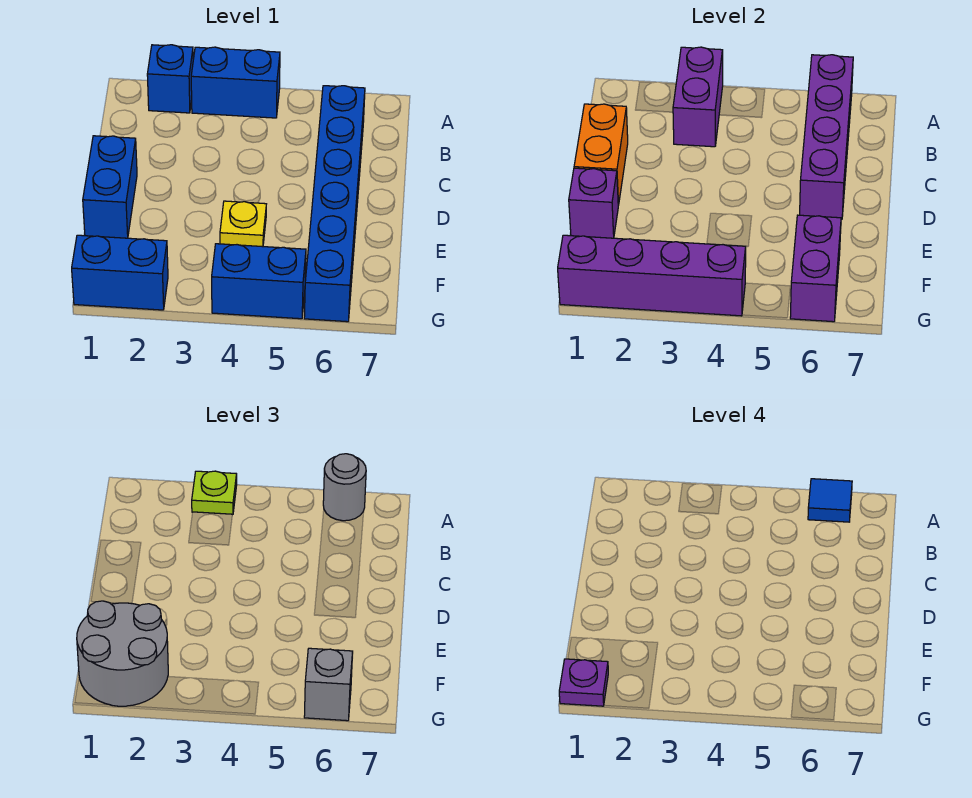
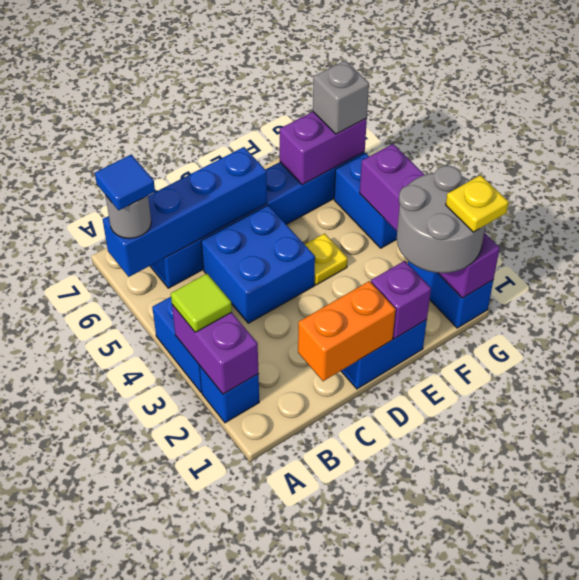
purple 1x2 brick [673,47,723,147] -> purple 1x2 brick turned to [172,305,259,394]
lime 1x1 plate [192,471,237,515] -> lime 1x1 tile [171,274,232,332]
purple 1x4 brick [800,55,853,219] -> blue 1x4 brick [103,147,267,277]
none -> blue 2x2 brick [201,205,315,323]
purple 1x1 plate [559,659,608,706] -> yellow 1x1 plate [446,175,509,232]

